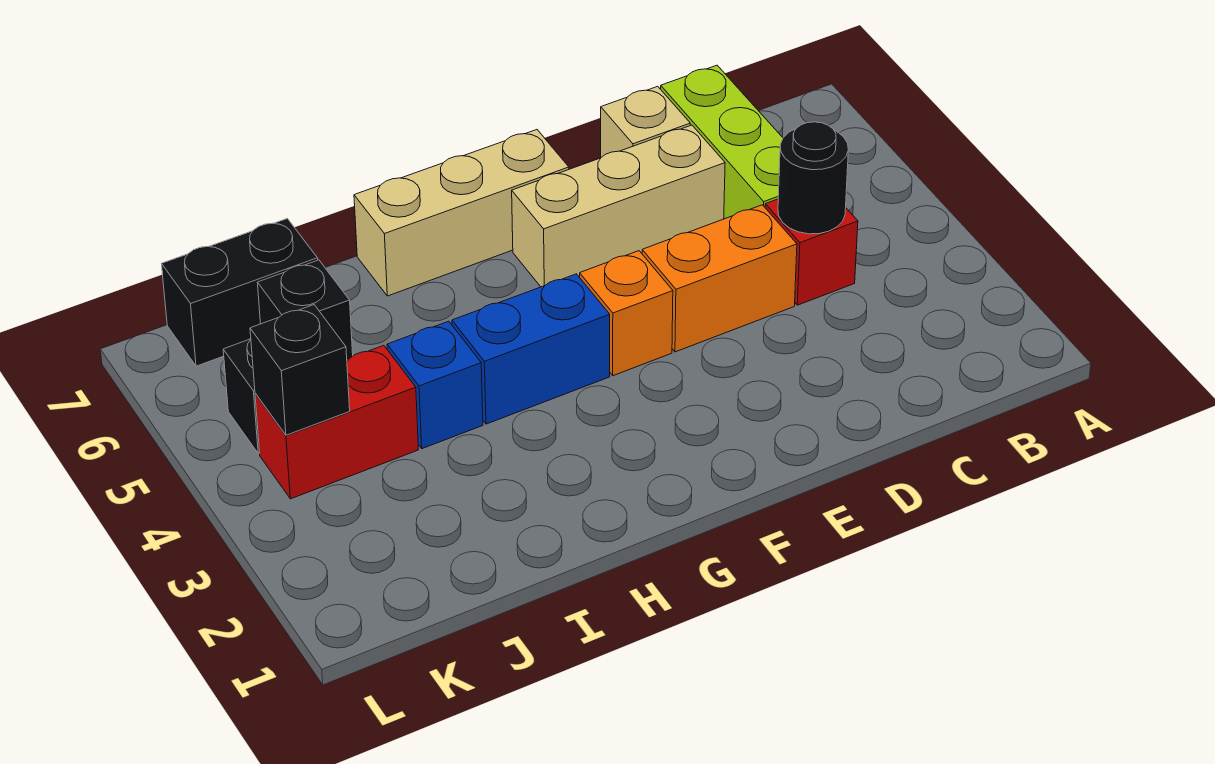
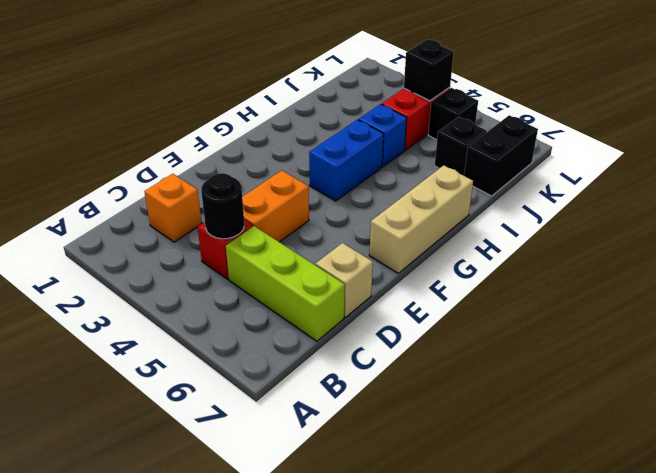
tan 1x3 brick [512,125,725,287] -> none
orange 1x1 brick [580,251,673,376] -> orange 1x1 brick moved to [144,174,202,242]

